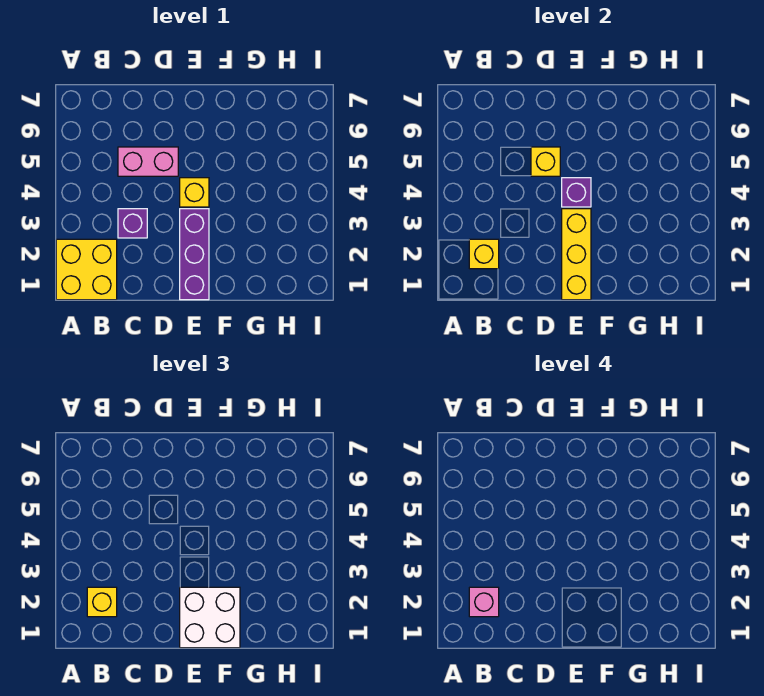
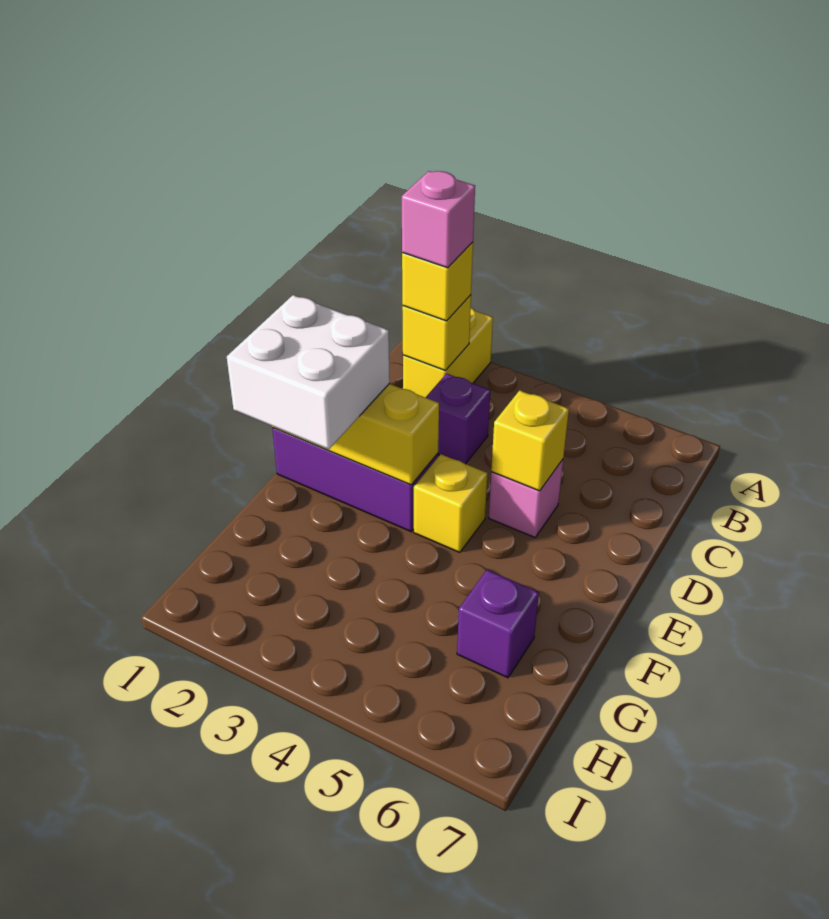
yellow 2x2 brick [56,239,117,300] -> yellow 1x2 brick [403,308,493,397]
pink 1x2 brick [118,147,178,176] -> pink 1x1 brick [489,460,563,537]
purple 1x1 brick [562,178,591,207] -> purple 1x1 brick moved to [457,570,539,678]

